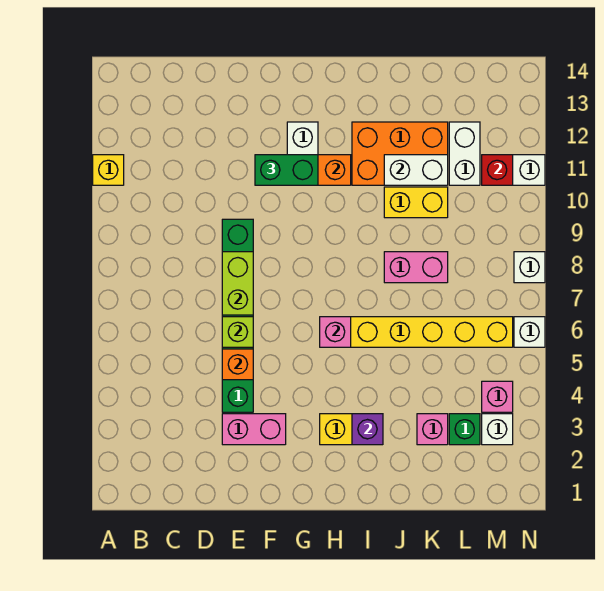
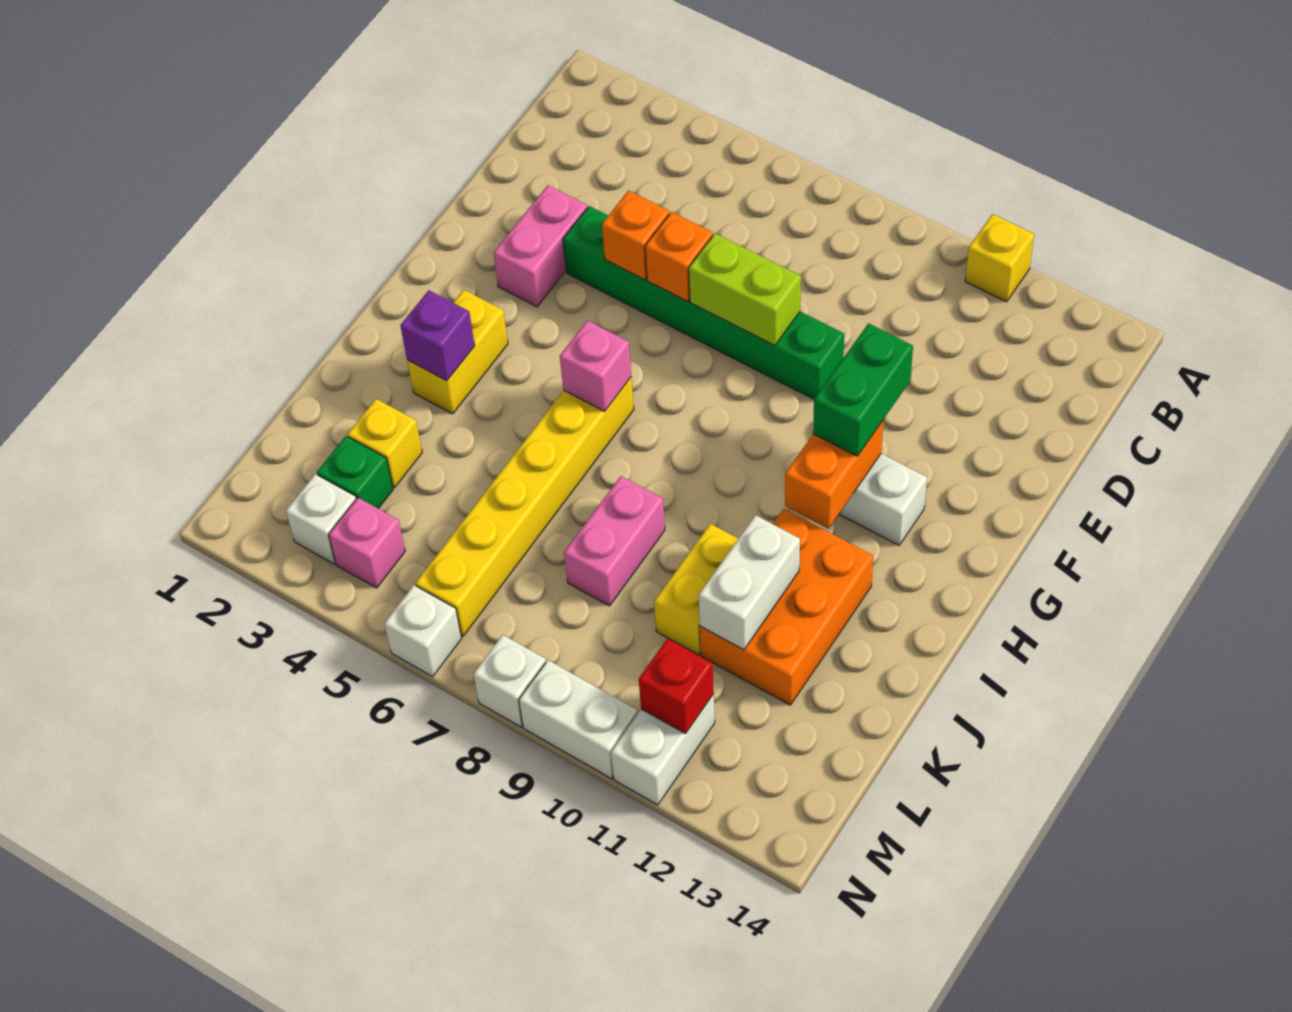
lime 1x1 brick [222,317,253,347] -> orange 1x1 brick [645,212,713,302]
pink 1x1 brick [417,414,448,445] -> yellow 1x1 brick [347,399,422,488]
white 1x2 brick [449,122,480,185] -> white 1x2 brick moved to [519,660,638,779]

